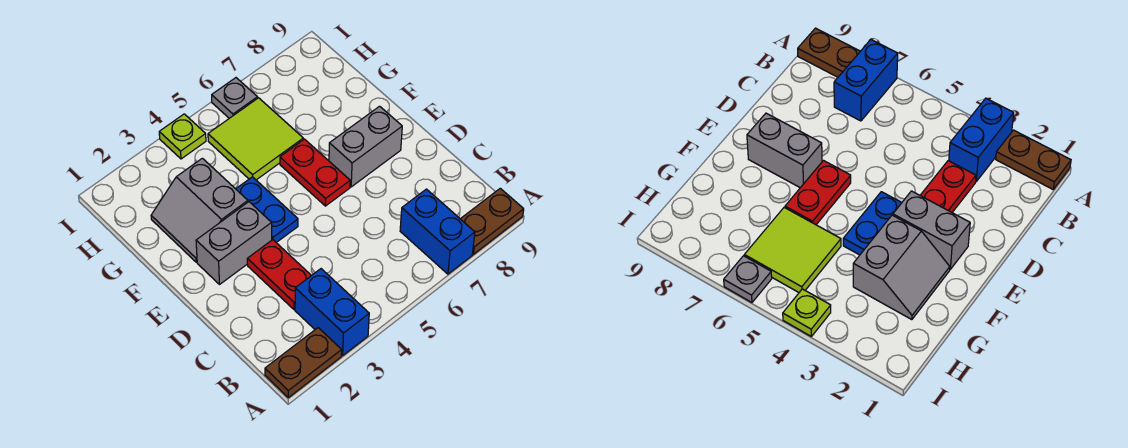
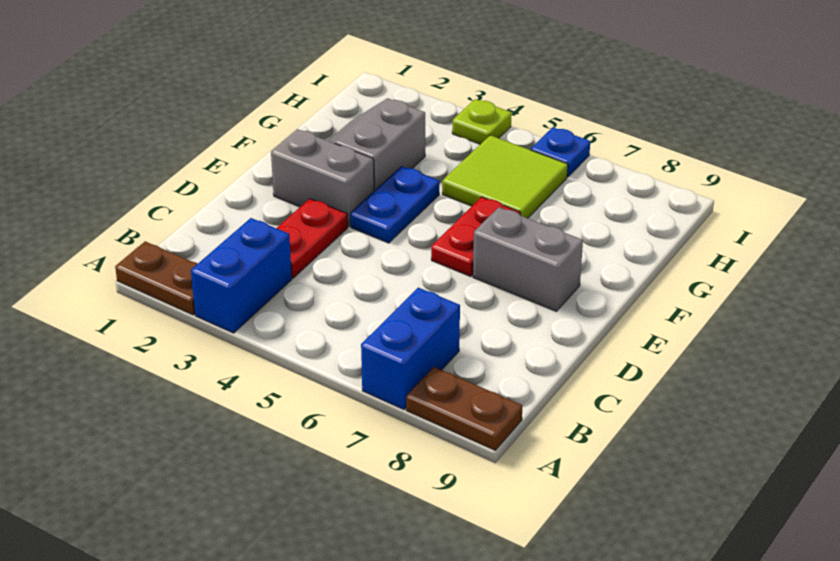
grey 1x1 plate [212,78,258,118] -> blue 1x1 plate [531,127,590,177]

